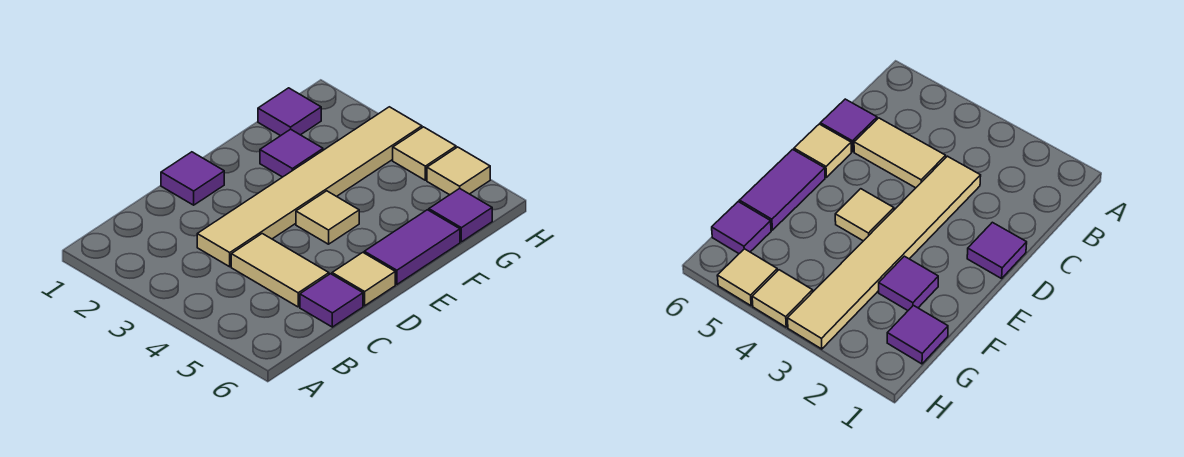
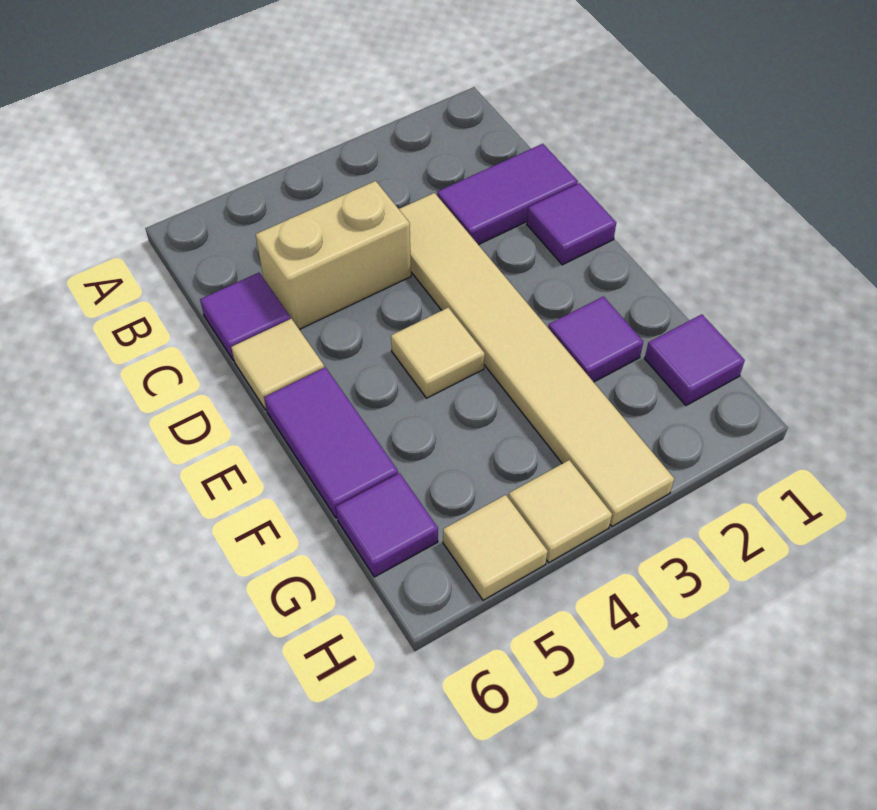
none -> purple 1x2 tile [437,144,578,245]
tan 1x2 tile [231,234,329,307] -> tan 1x2 brick [256,181,411,329]

